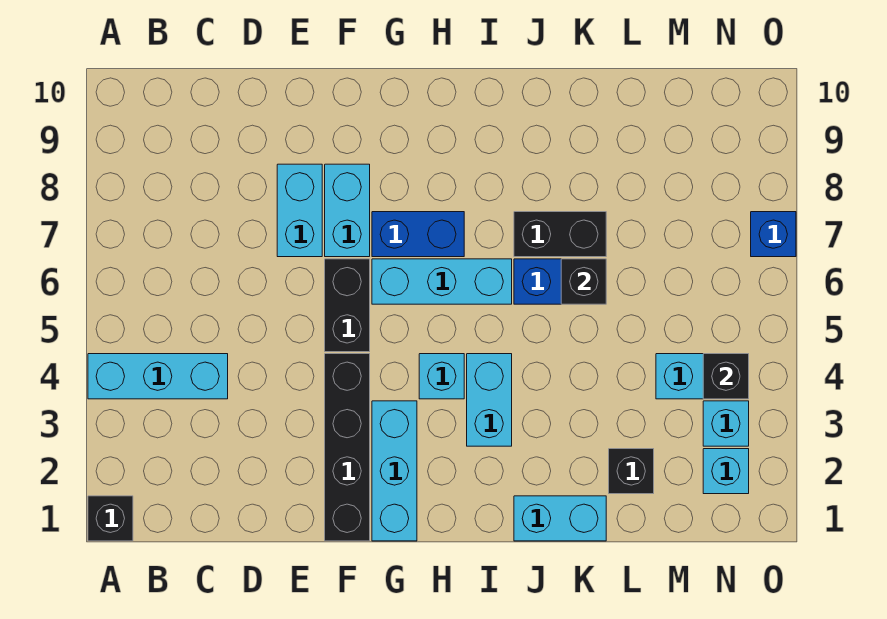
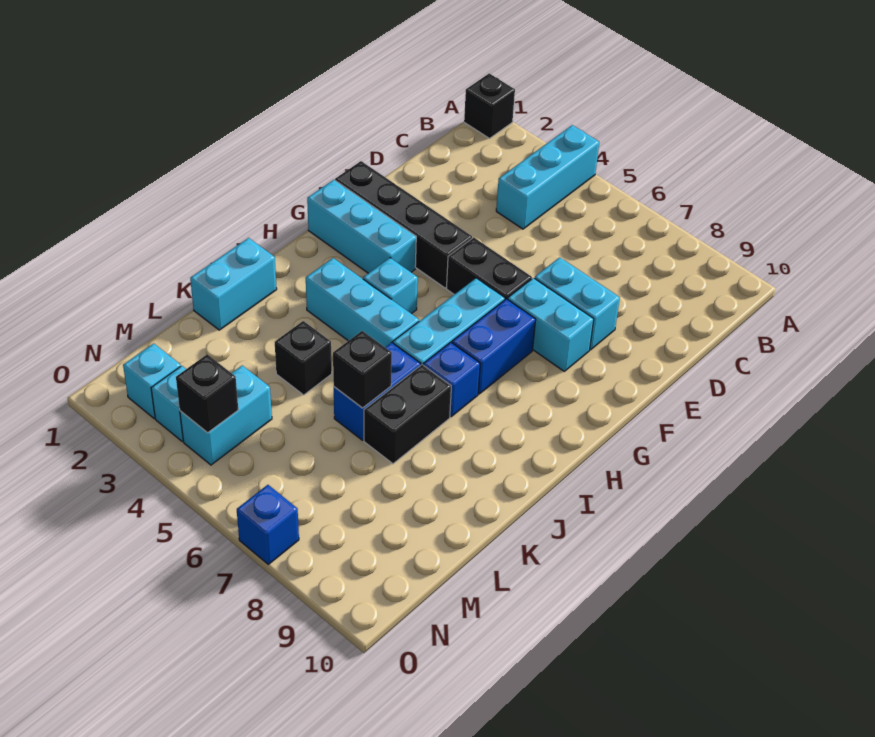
cyan 1x2 brick [467,354,512,446] -> cyan 1x3 brick [306,258,419,347]
none -> blue 1x1 brick [423,342,480,417]
black 1x1 brick [609,449,654,494] -> black 1x1 brick moved to [275,321,332,395]

